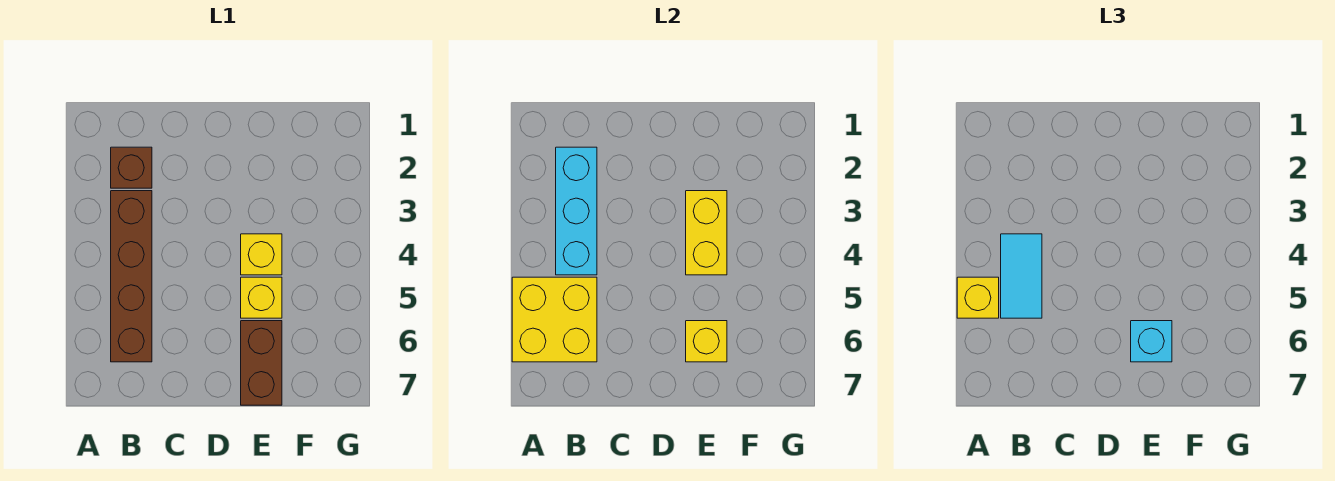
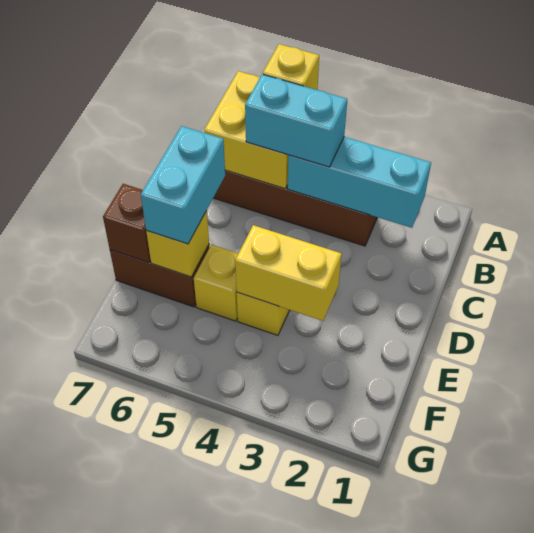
brown 1x1 brick [111,147,152,188] -> brown 1x1 brick moved to [103,184,151,263]
cyan 1x2 tile [1001,234,1042,318] -> cyan 1x2 brick [245,74,347,167]
cyan 1x1 brick [1131,321,1172,362] -> cyan 1x2 brick [141,126,225,244]

